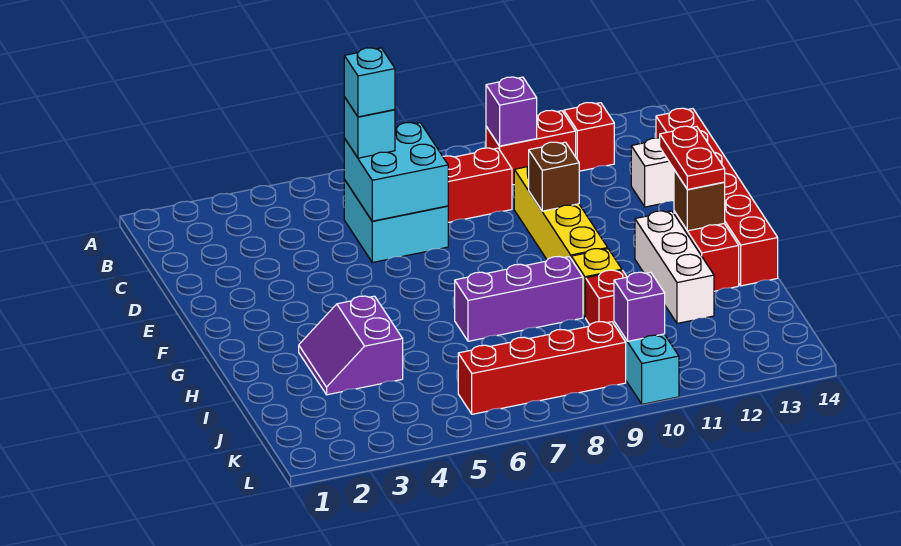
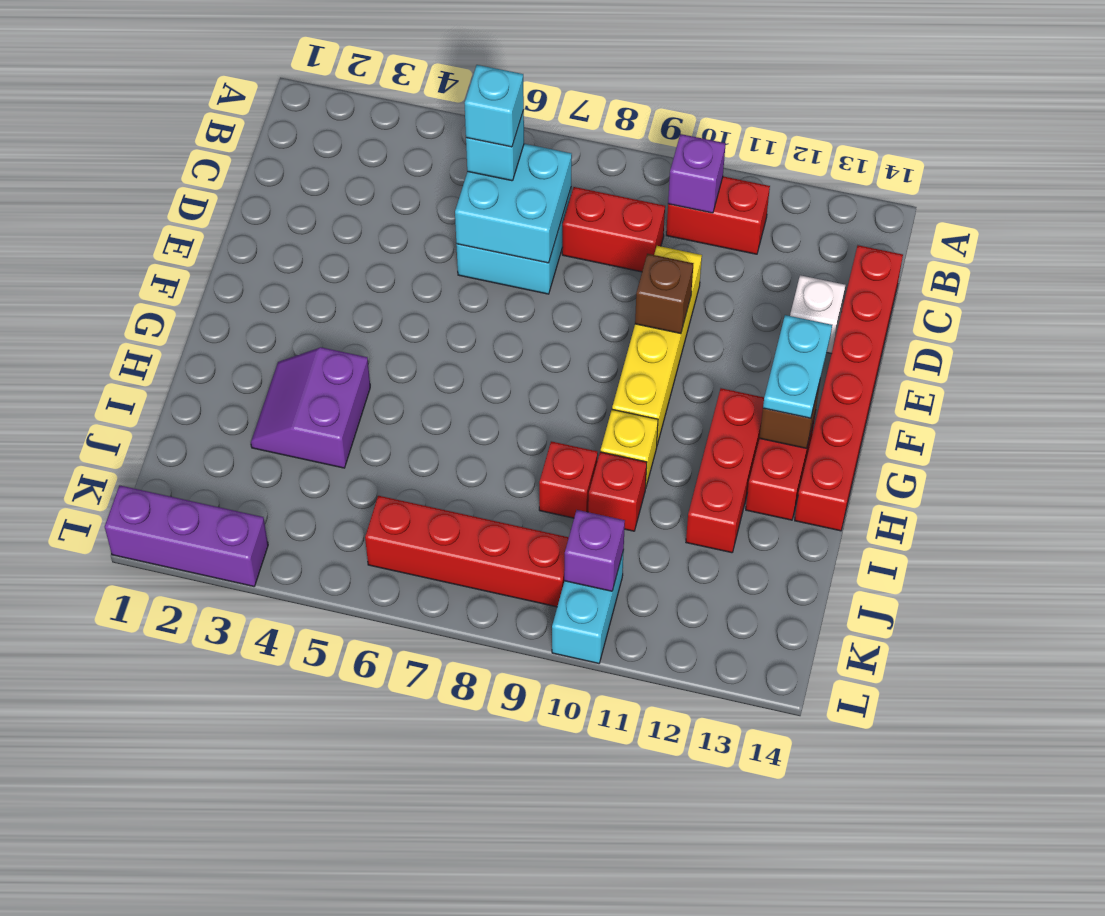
red 1x1 brick [564,103,614,171] -> red 1x1 brick moved to [539,441,598,518]
red 1x2 plate [660,126,725,190] -> cyan 1x2 plate [763,315,832,418]
white 1x3 brick [635,211,714,323] -> red 1x3 brick [686,388,764,553]
purple 1x3 brick [455,257,583,341] -> purple 1x3 brick moved to [105,485,268,586]

